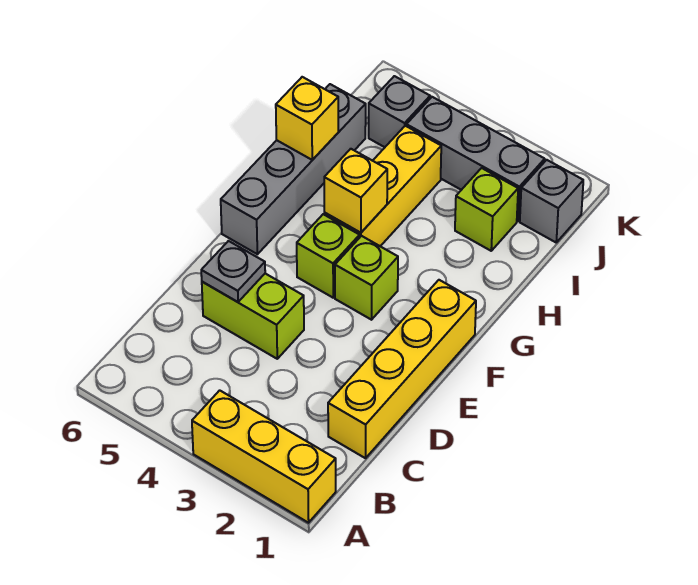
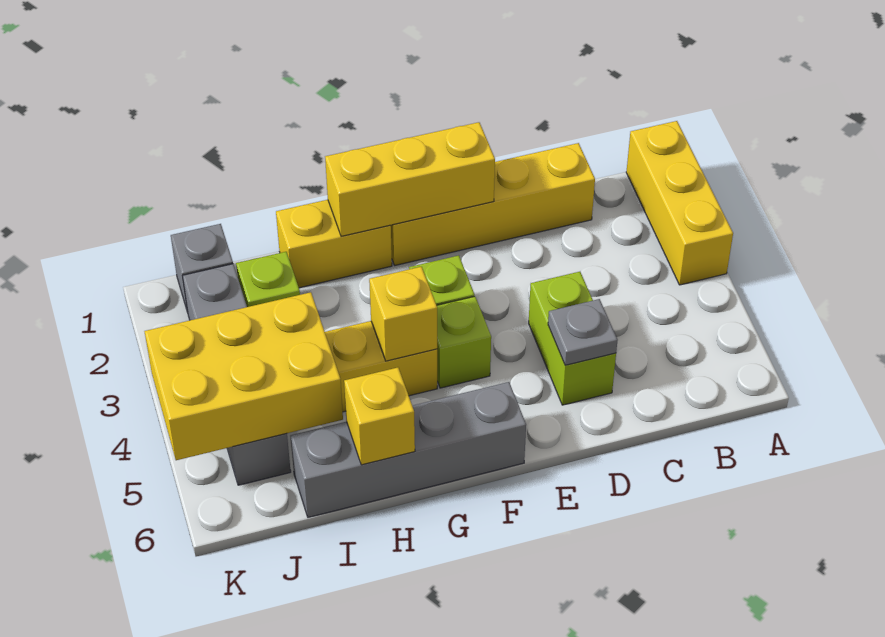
none -> yellow 1x3 brick [325,122,495,236]
none -> yellow 1x2 brick [276,200,392,288]
none -> yellow 2x3 brick [144,292,343,460]

